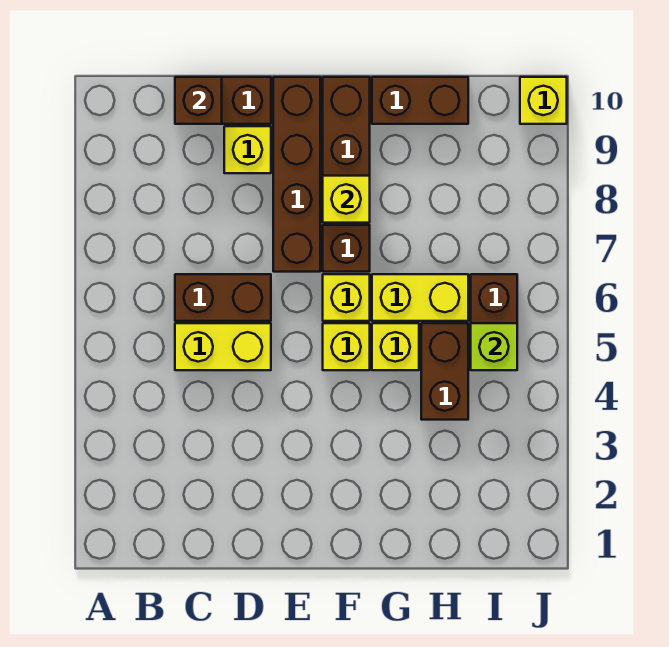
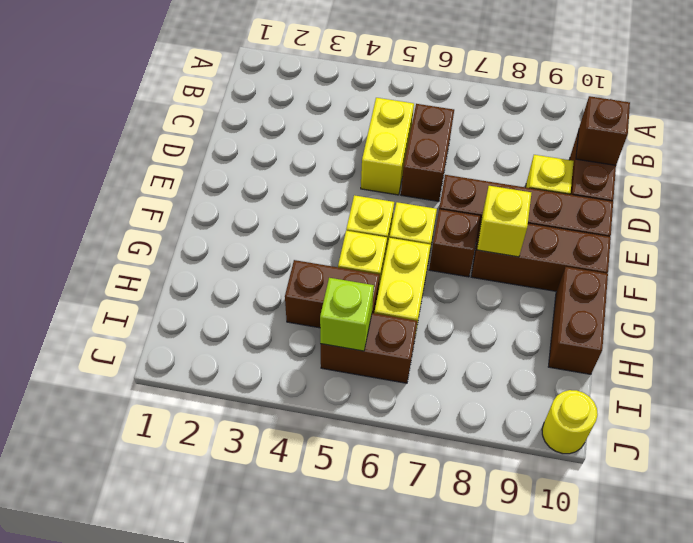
yellow 1x1 brick [520,77,567,124] -> yellow 1x1 round brick [542,390,598,454]

